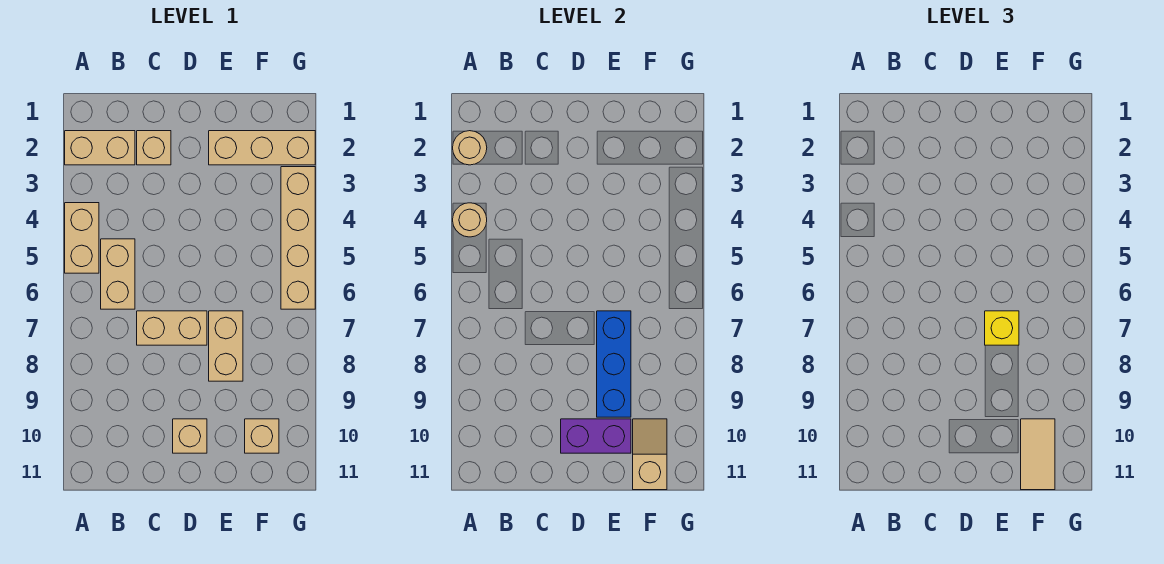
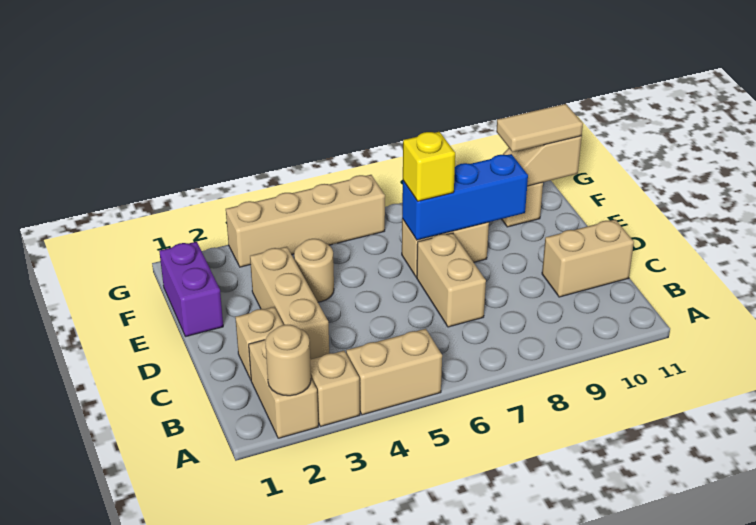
tan 1x1 round brick [453,203,487,237] -> tan 1x1 round brick moved to [294,239,334,302]
tan 1x2 brick [101,239,135,309] -> tan 1x2 brick moved to [542,220,634,297]
tan 1x1 brick [173,419,207,453] -> tan 1x1 brick moved to [310,351,360,427]
purple 1x2 brick [561,419,631,453] -> purple 1x2 brick moved to [159,242,223,337]
tan 1x3 brick [209,131,315,165] -> tan 1x3 brick moved to [250,247,329,360]

